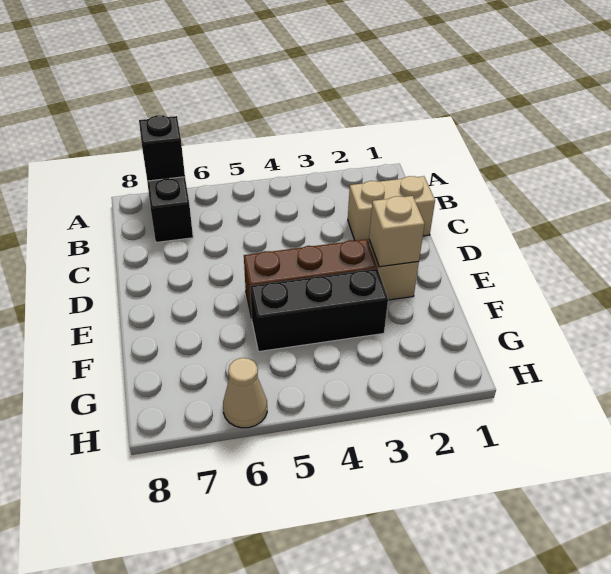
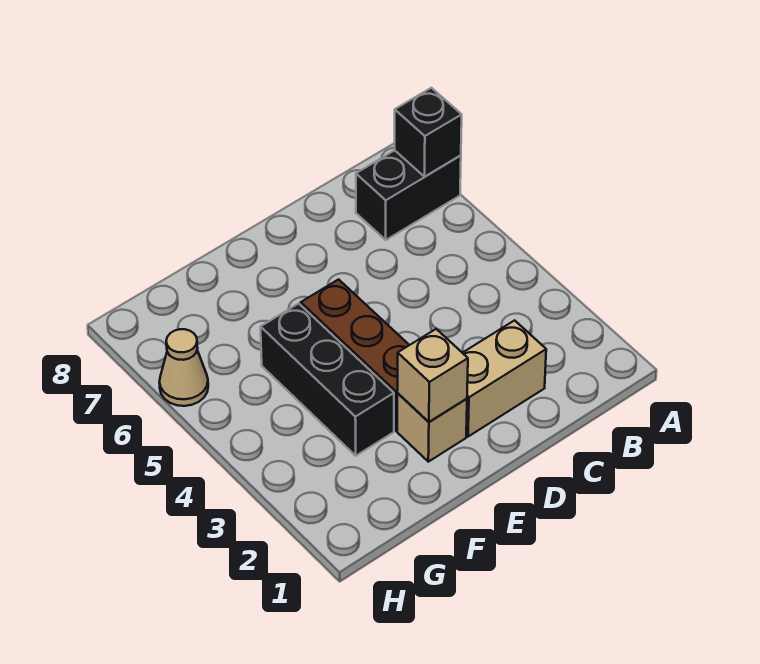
tan 1x2 brick [348,176,435,243] -> tan 1x2 brick turned to [463,320,546,437]

